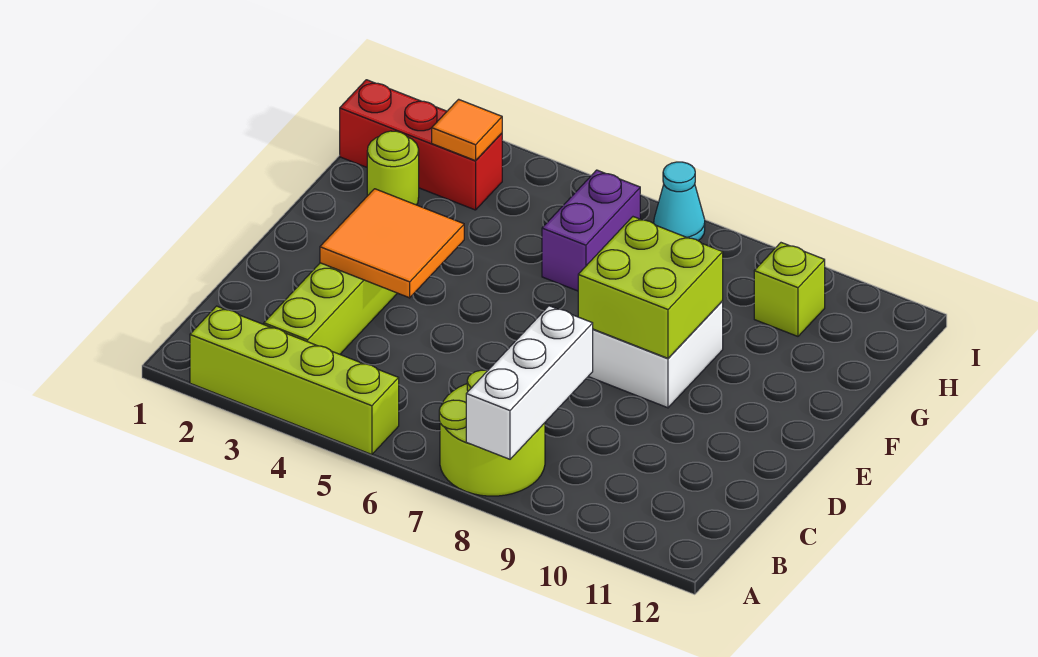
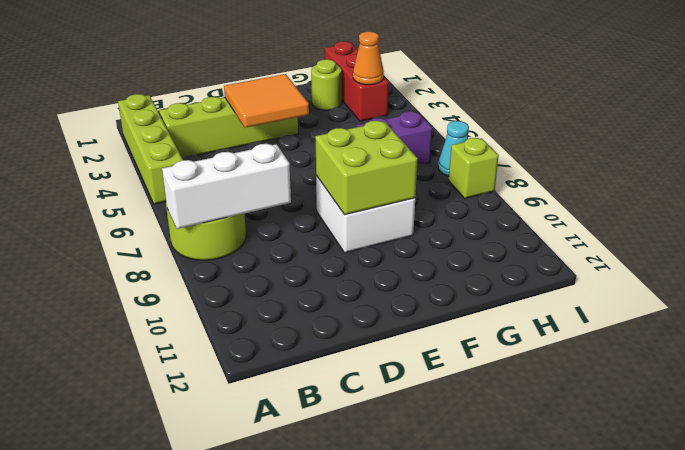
orange 1x1 tile [432,99,502,161] -> orange 1x1 cone [353,32,384,85]
lime 1x1 brick [754,243,825,336] -> lime 1x1 brick moved to [449,138,499,198]

